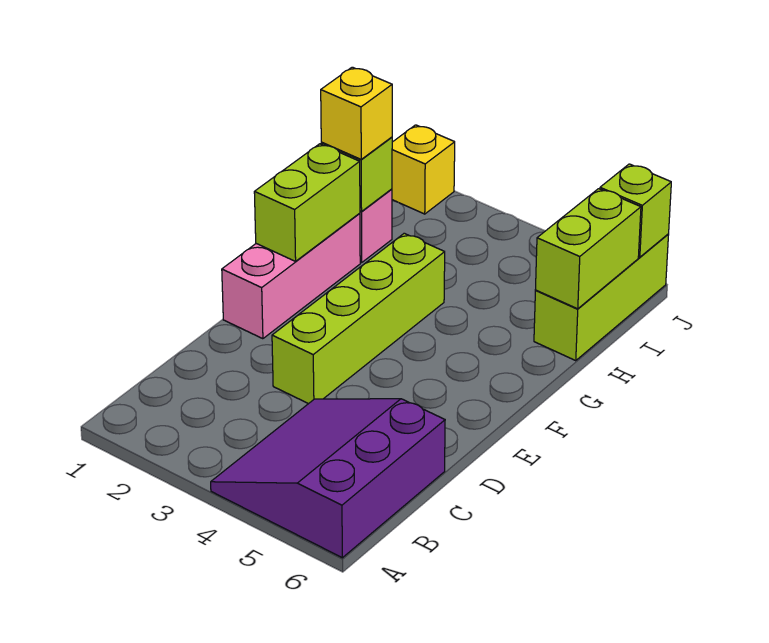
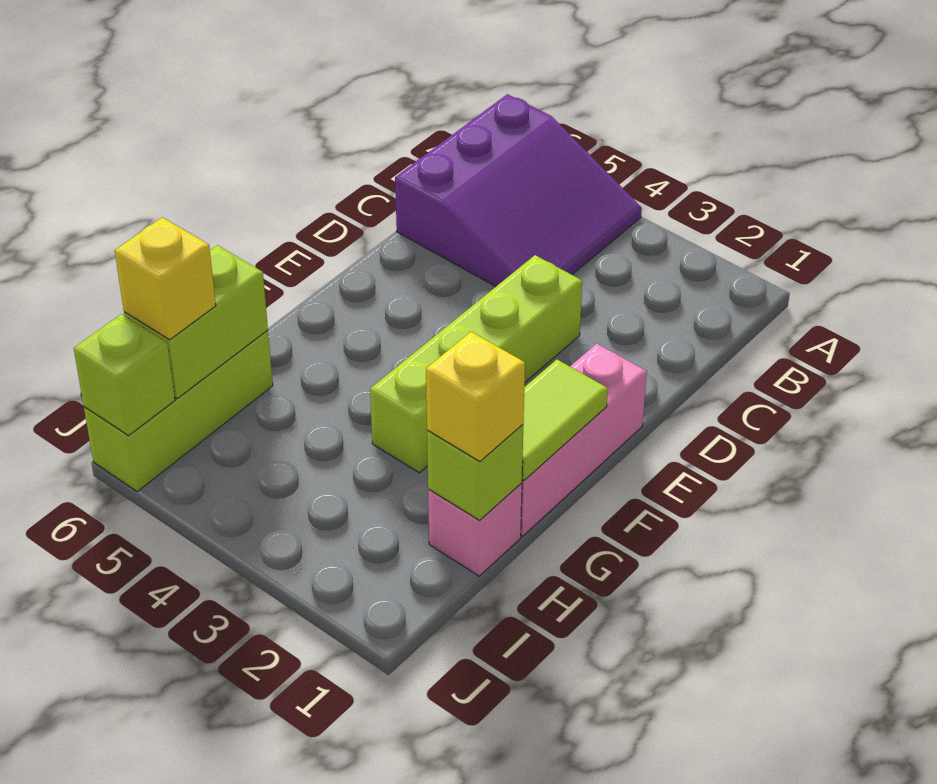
lime 1x2 brick [254,144,360,261] -> lime 1x2 tile [522,360,608,480]
yellow 1x1 brick [392,125,455,214] -> yellow 1x1 brick moved to [115,217,216,340]

